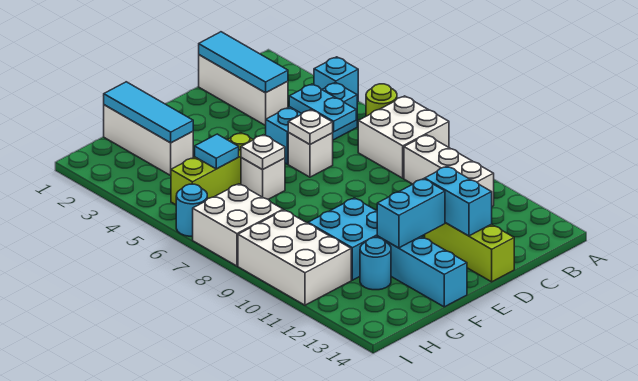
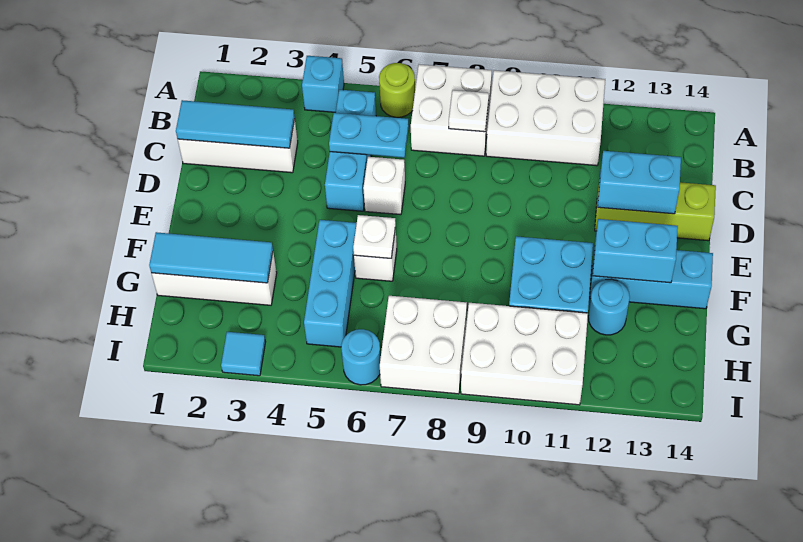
white 1x3 brick [404,135,494,206] -> white 2x3 brick [486,70,605,166]
white 1x1 plate [288,110,333,144] -> white 1x1 plate moved to [449,90,489,132]
cyan 1x2 brick [377,179,445,248] -> cyan 1x2 brick turned to [593,219,678,283]
lime 1x3 brick [171,133,253,205] -> cyan 1x3 brick [304,220,357,347]
cyan 1x1 tile [195,134,239,169] -> cyan 1x1 tile moved to [221,332,265,376]

